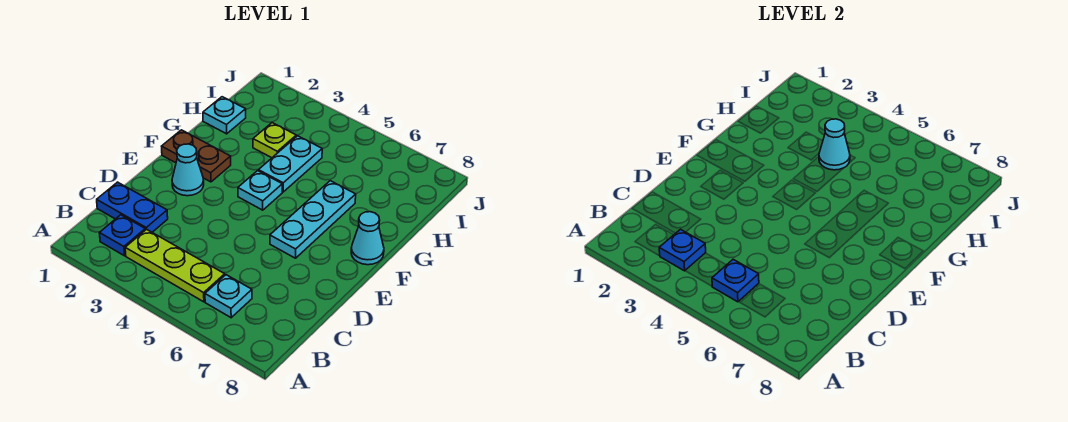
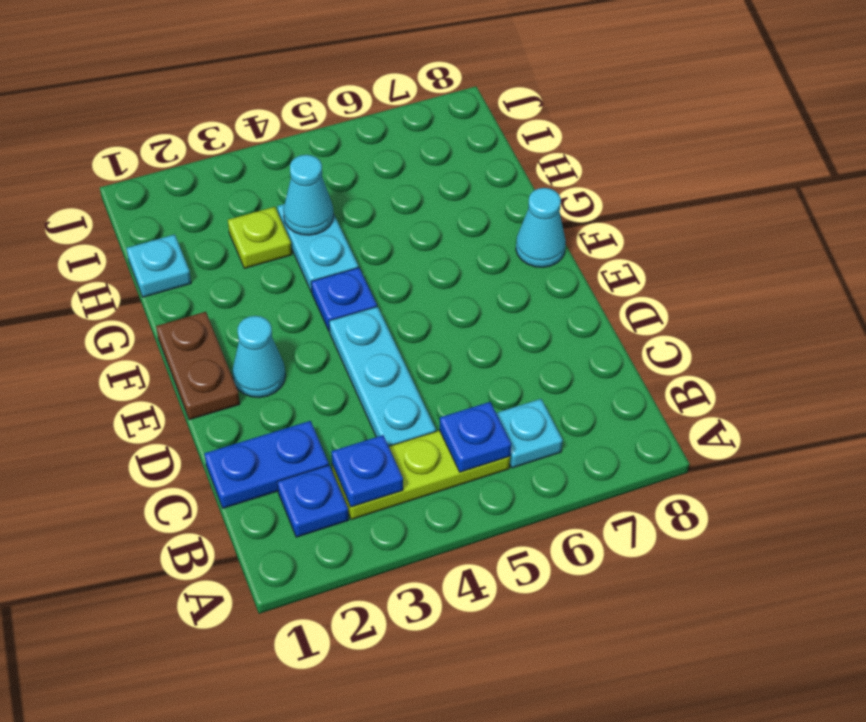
cyan 1x3 plate [270,181,356,258] -> cyan 1x3 plate moved to [329,307,436,446]
brown 1x2 plate [162,130,231,182] -> brown 1x2 plate turned to [156,312,240,420]
cyan 1x1 plate [238,171,282,210] -> blue 1x1 plate [311,268,377,332]

